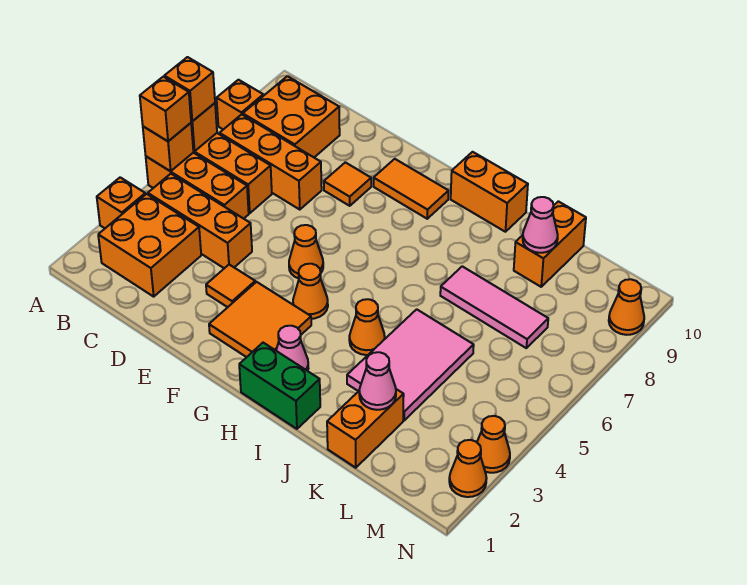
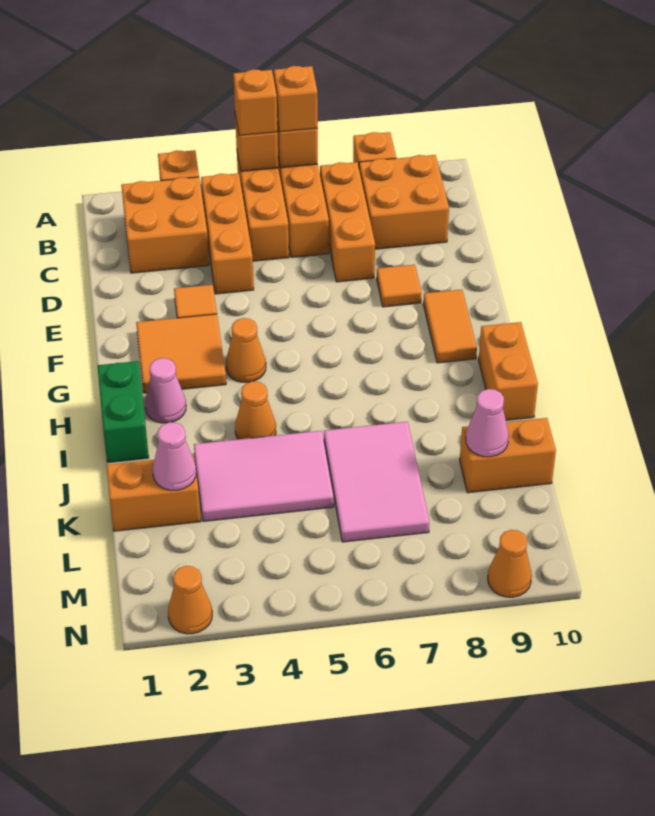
orange 1x1 cone [289,225,323,279] -> none
pink 1x3 tile [440,266,548,348] -> pink 2x3 tile [324,422,429,542]
orange 1x1 cone [477,416,510,473] -> none

